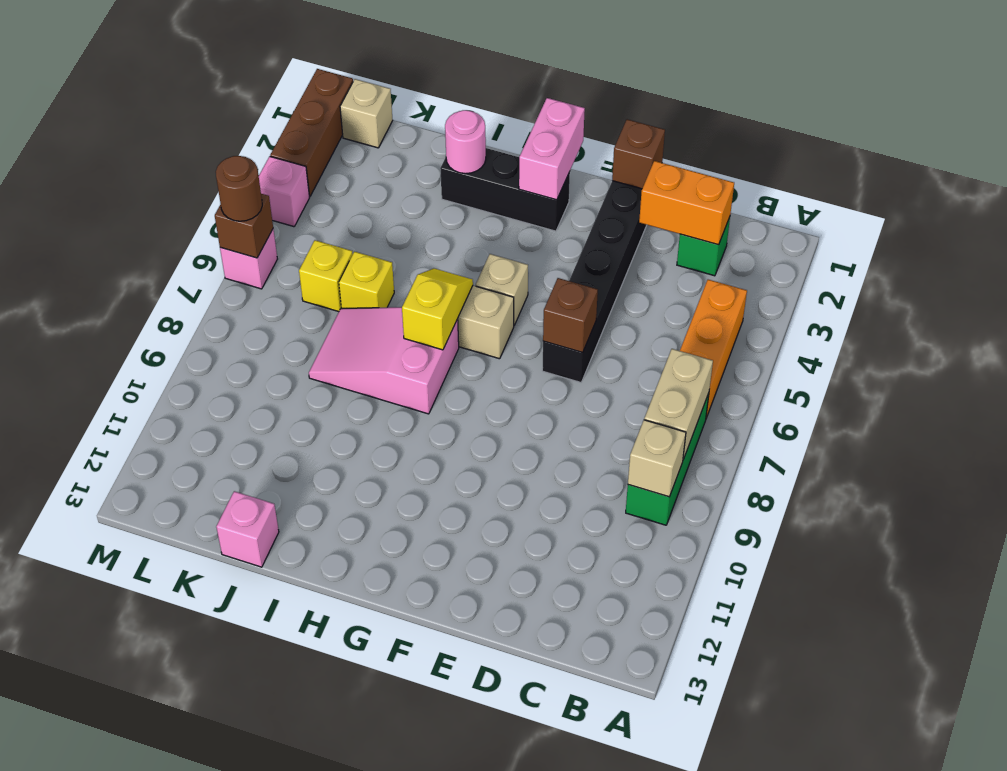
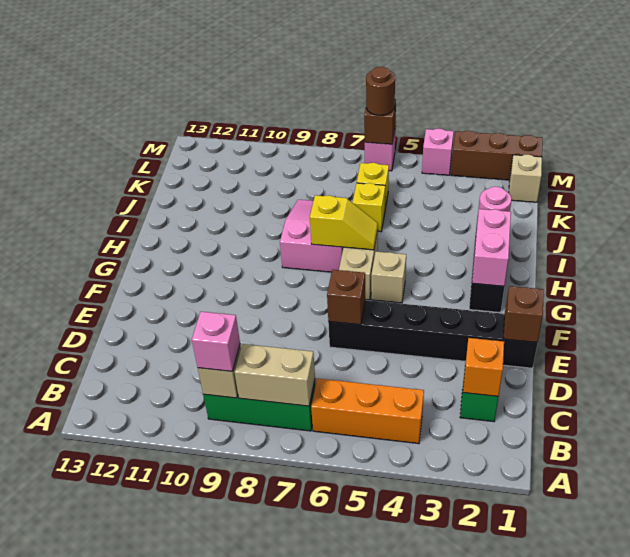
orange 1x2 brick [639,161,734,245] -> orange 1x1 brick [463,338,504,396]
pink 1x2 brick [519,98,585,200] -> pink 1x2 brick turned to [472,209,511,286]
pink 1x1 brick [216,491,279,567] -> pink 1x1 brick moved to [192,312,240,371]

